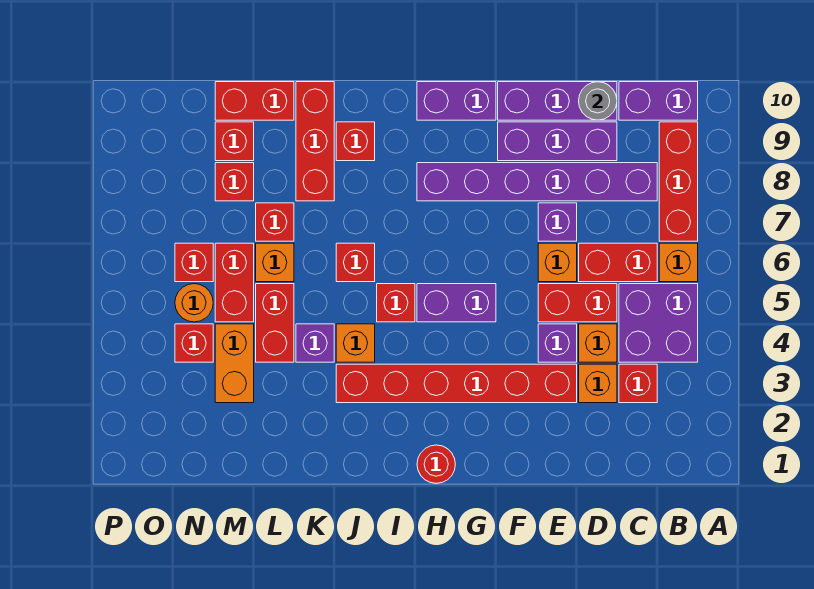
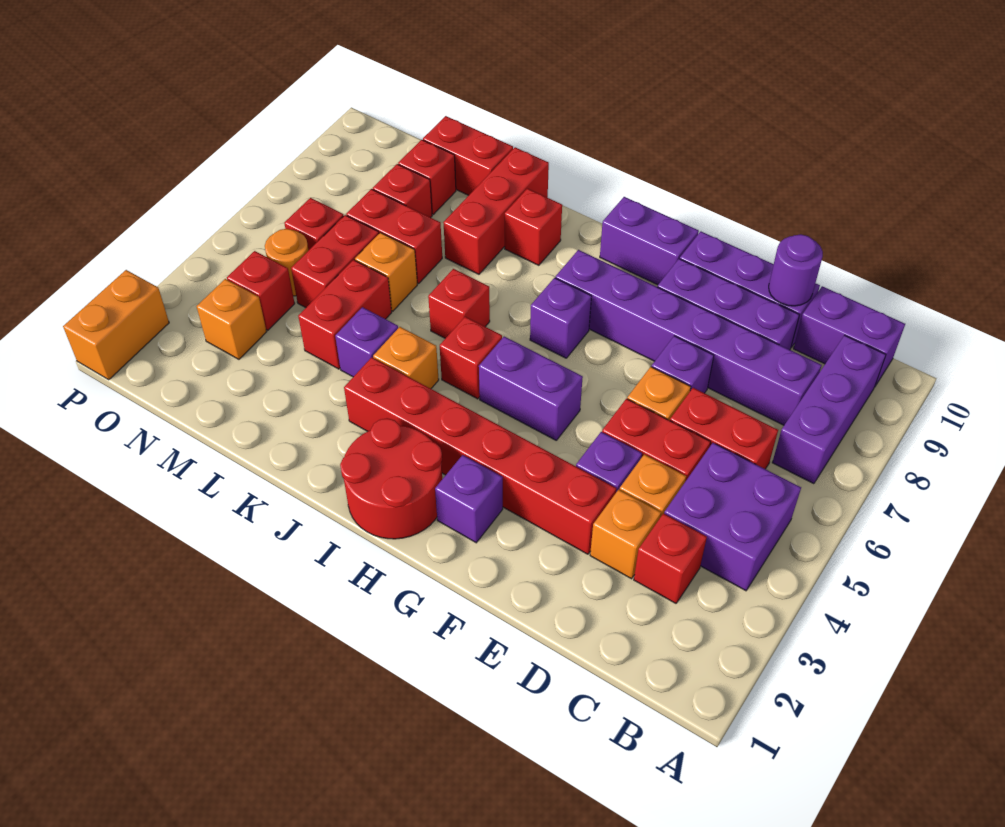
orange 1x1 brick [659,243,698,282] -> orange 1x1 brick moved to [197,279,267,359]
red 1x3 brick [659,122,698,241] -> purple 1x3 brick [772,335,886,484]
grey 1x1 round brick [579,82,617,120] -> purple 1x1 round brick [769,234,823,306]
none -> purple 1x1 brick [435,455,503,543]
red 1x1 round brick [417,445,455,483] -> red 2x2 round brick [340,418,442,539]
none -> purple 1x1 brick [530,278,591,358]
red 1x1 brick [256,203,294,241] -> red 1x2 brick [346,189,442,284]
orange 1x2 brick [215,324,254,403] -> orange 1x2 brick moved to [63,270,169,380]

